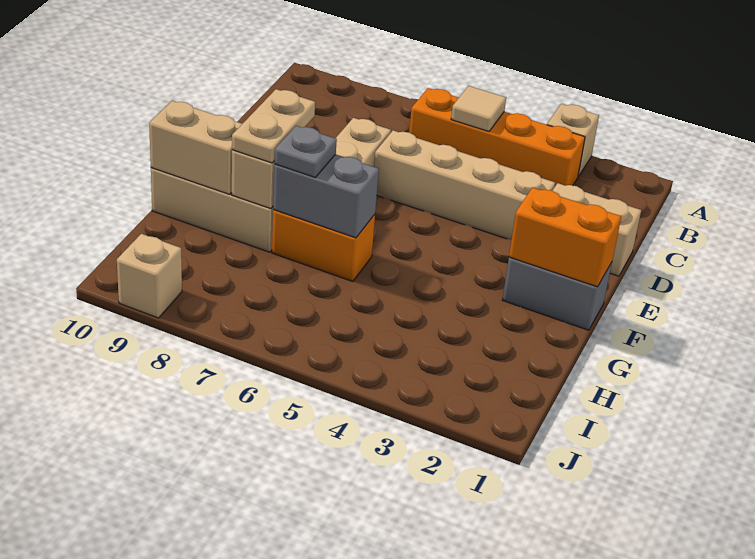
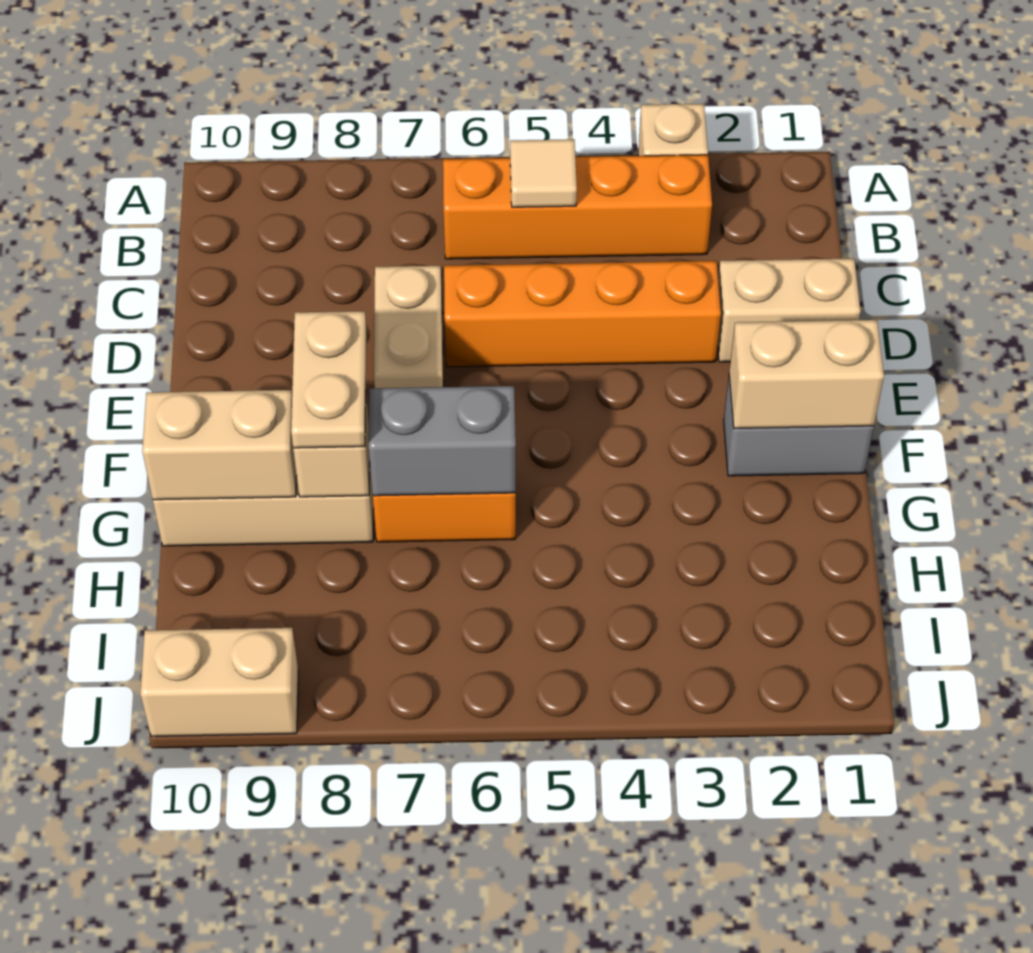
tan 1x4 brick [374,130,555,240] -> orange 1x4 brick [444,261,721,367]
orange 1x2 brick [509,188,621,287] -> tan 1x2 brick [729,320,884,428]
grey 1x1 plate [274,126,337,178] -> none
tan 1x1 brick [117,234,182,318] -> tan 1x2 brick [140,628,298,736]

